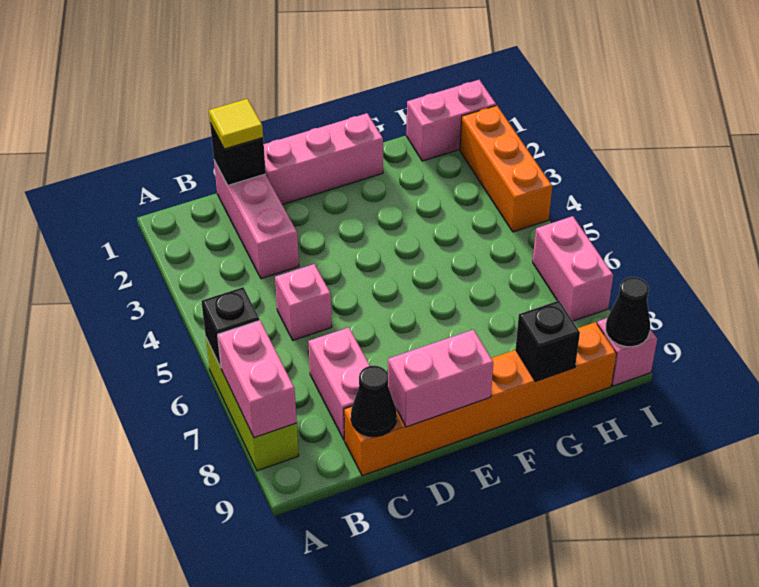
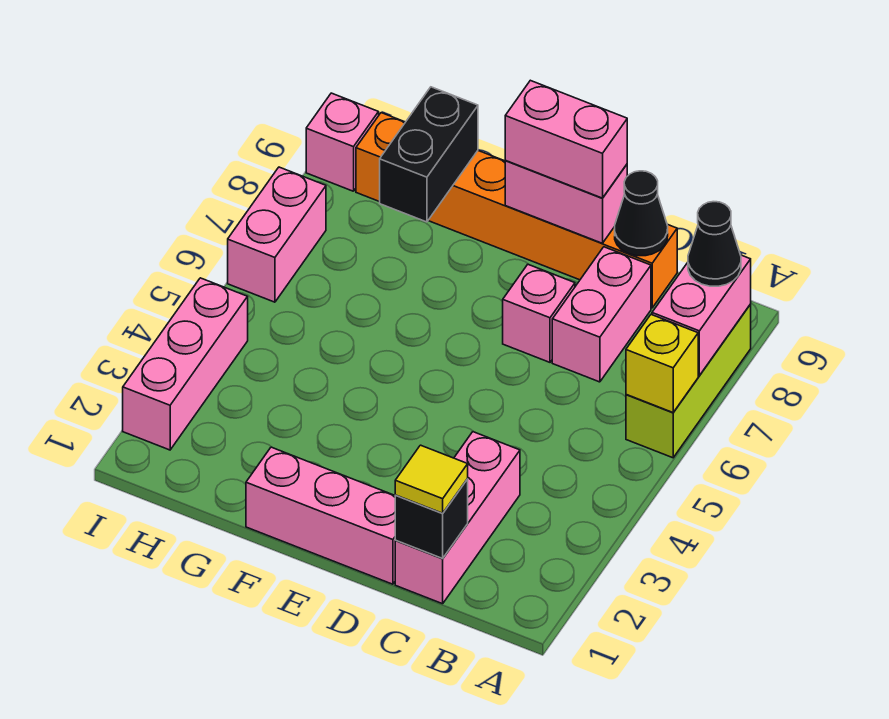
black 1x1 brick [201,287,260,367] -> yellow 1x1 brick [626,315,698,412]
pink 1x1 brick [275,264,332,340] -> pink 1x1 brick moved to [503,264,575,362]
black 1x1 brick [515,301,580,381] -> black 1x2 brick [380,87,478,222]
pink 1x2 brick [406,80,496,161] -> pink 1x2 brick moved to [505,80,627,198]
orange 1x3 brick [460,106,552,232] -> pink 1x3 brick [123,278,248,450]
black 1x1 cone [606,277,650,347] -> black 1x1 cone moved to [688,202,741,286]

